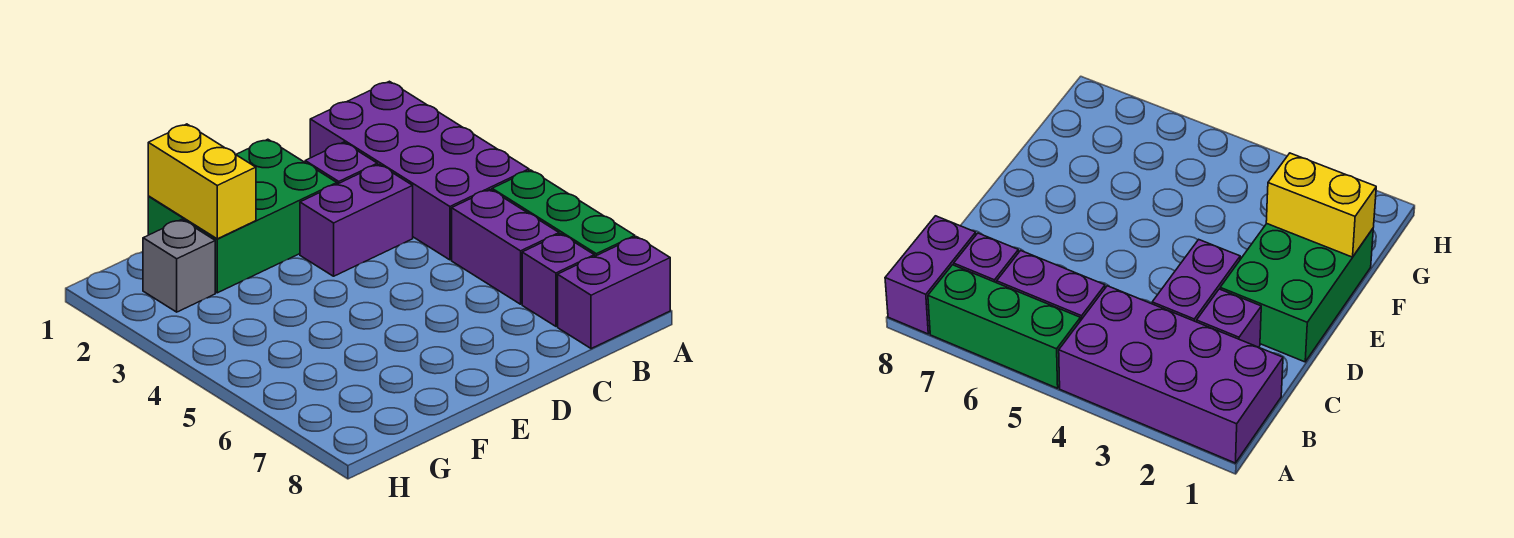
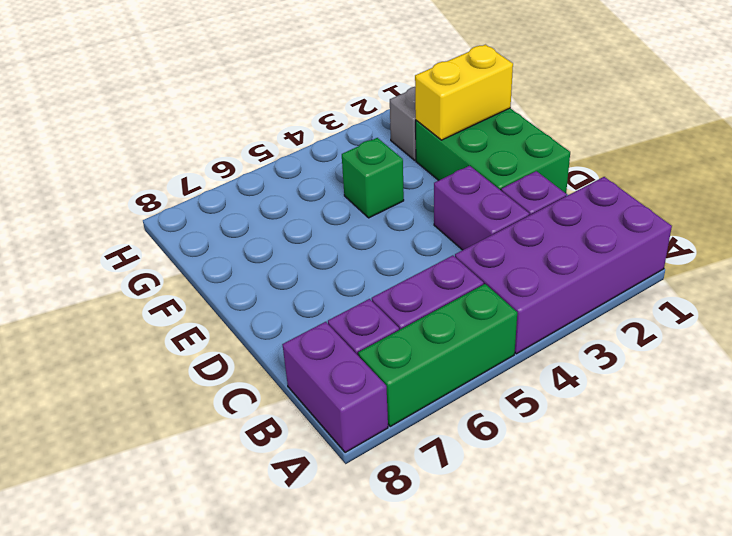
none -> green 1x1 brick [342,138,404,218]

